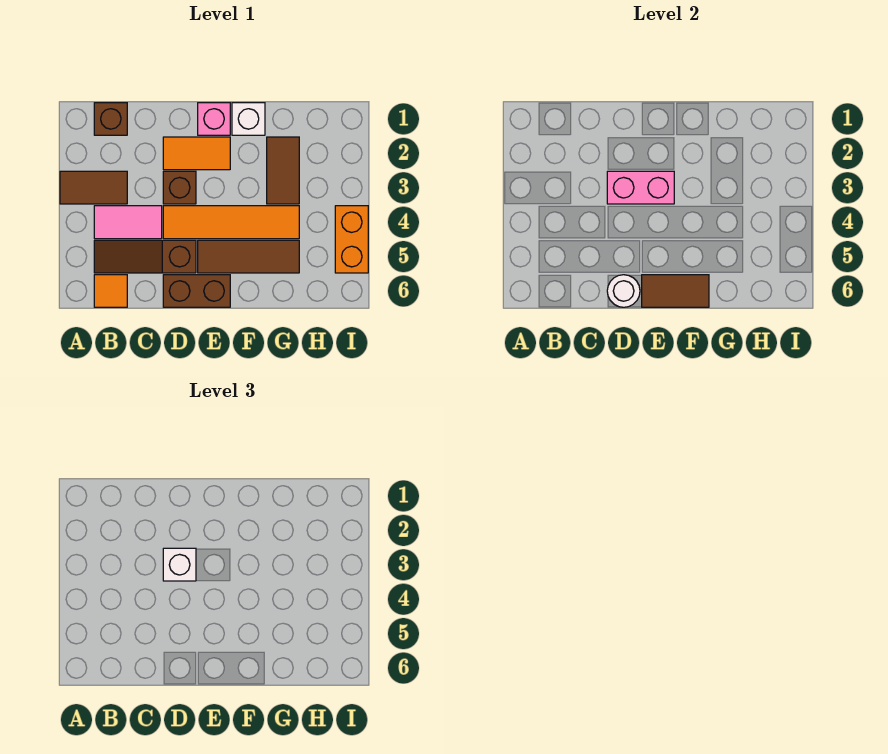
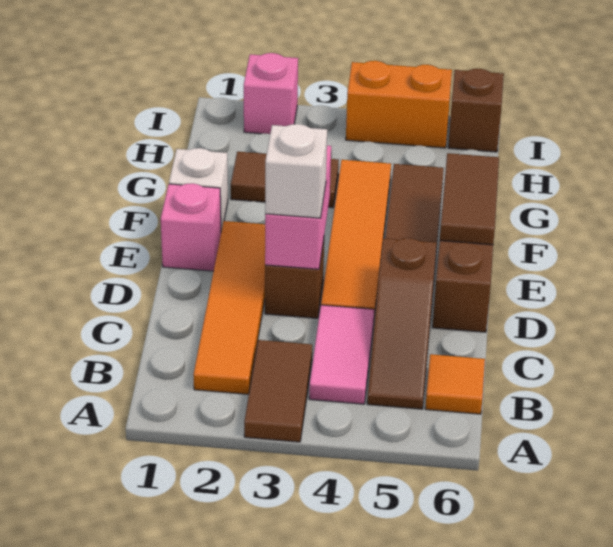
brown 1x1 brick [94,103,127,135] -> brown 1x1 brick moved to [448,69,504,152]
orange 1x2 tile [163,137,230,170] -> orange 1x4 tile [193,221,265,394]
white 1x1 round brick [607,275,640,307] -> none
none -> pink 1x1 brick [244,53,298,134]

